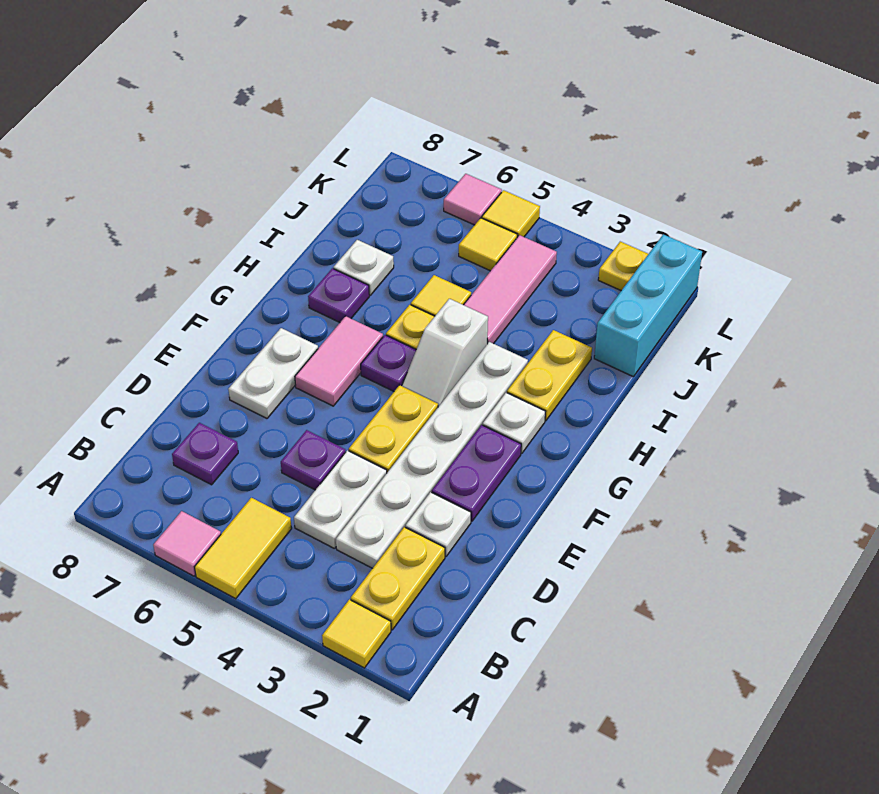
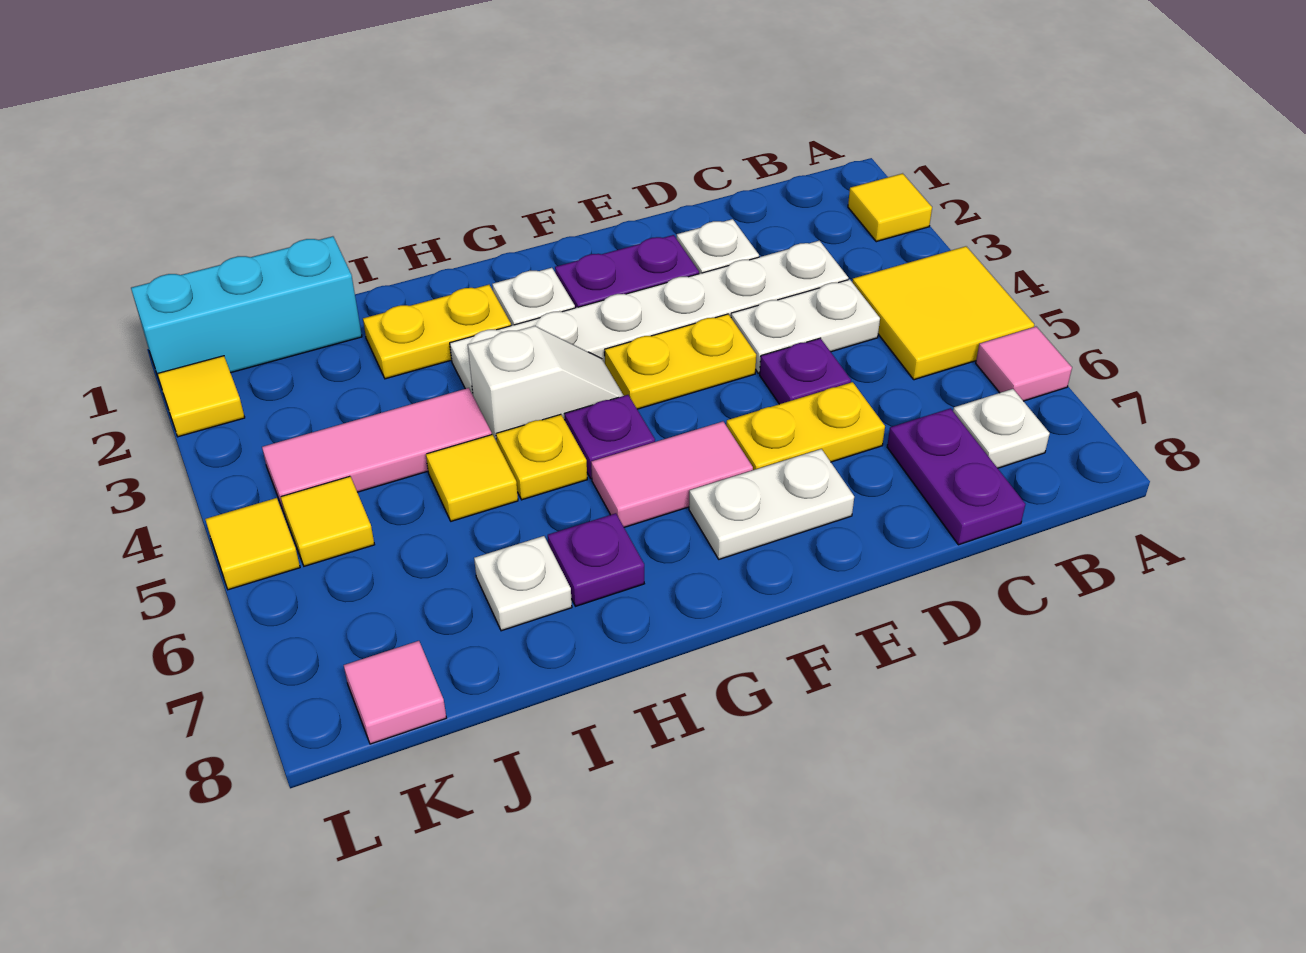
yellow 1x2 tile [195,498,292,599] -> yellow 2x2 tile [852,246,1034,380]
yellow 1x2 plate [351,527,445,630] -> yellow 1x2 plate moved to [726,382,885,470]
none -> white 1x1 plate [953,389,1050,468]
purple 1x1 plate [172,423,238,485] -> purple 1x2 plate [887,408,1025,545]
yellow 1x1 plate [598,242,648,291] -> yellow 1x1 tile [157,356,245,437]
pink 1x1 tile [444,174,502,225] -> pink 1x1 tile moved to [344,641,446,744]

